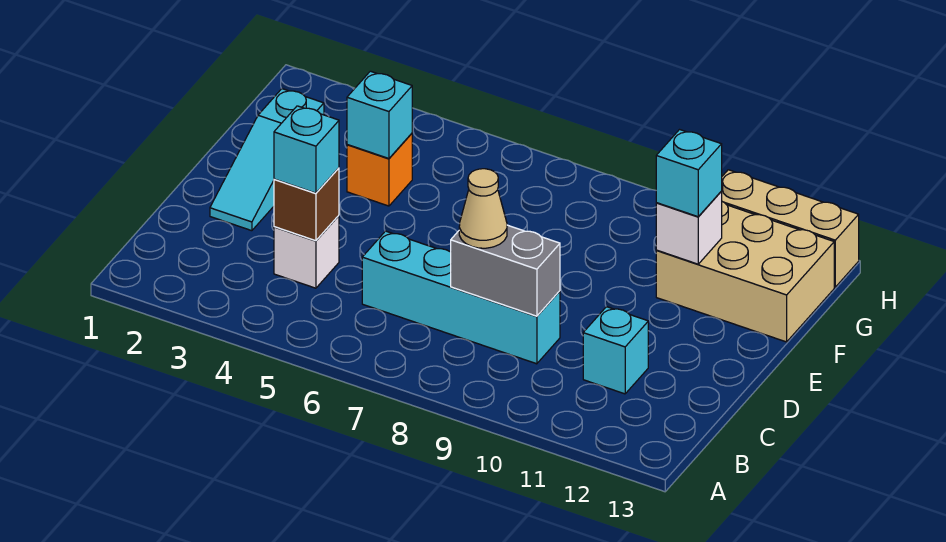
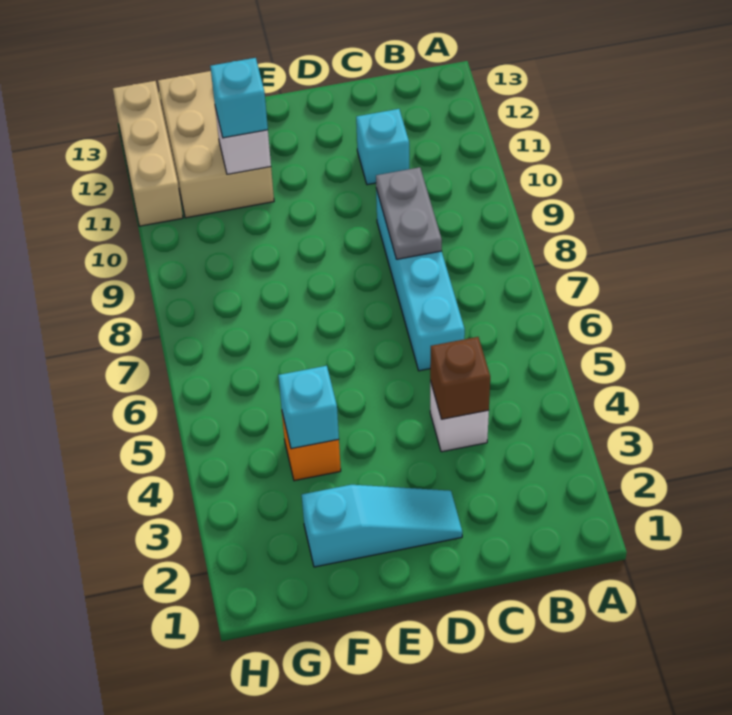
cyan 1x1 brick [274,106,339,193] -> none
grey 1x2 brick [451,225,560,316] -> grey 1x2 plate [376,167,442,259]
tan 1x1 cone [459,169,507,248] -> none

